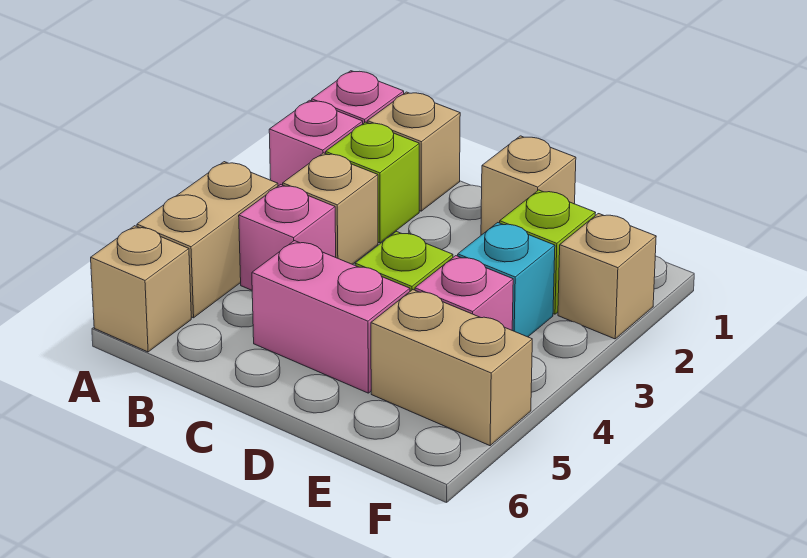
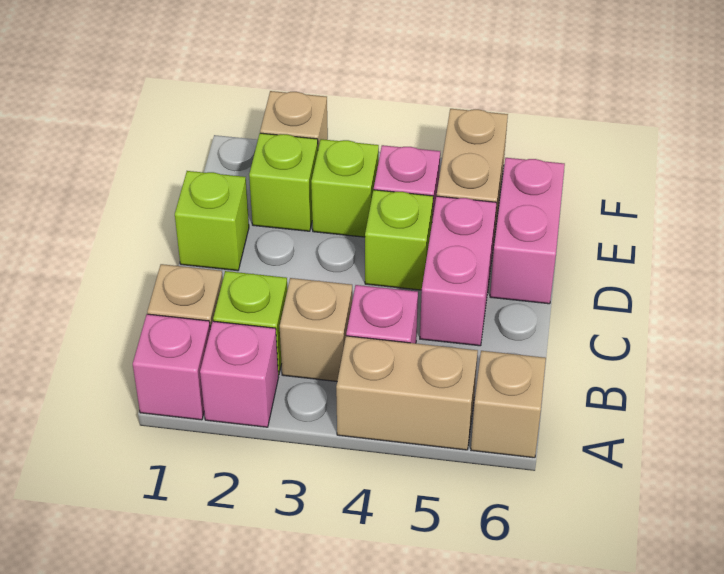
tan 1x1 brick [481,136,576,235] -> lime 1x1 brick [175,171,249,271]
none -> pink 1x2 brick [490,158,565,304]
cyan 1x1 brick [458,223,555,337] -> lime 1x1 brick [311,139,379,237]

